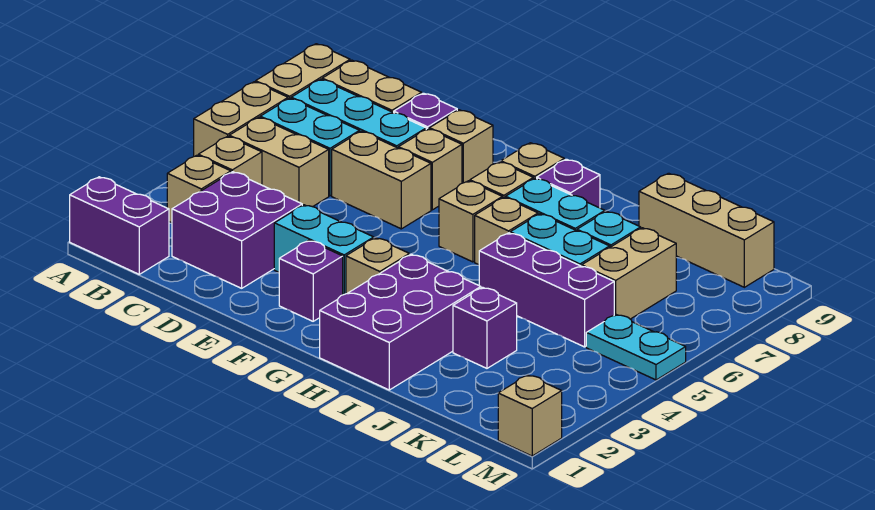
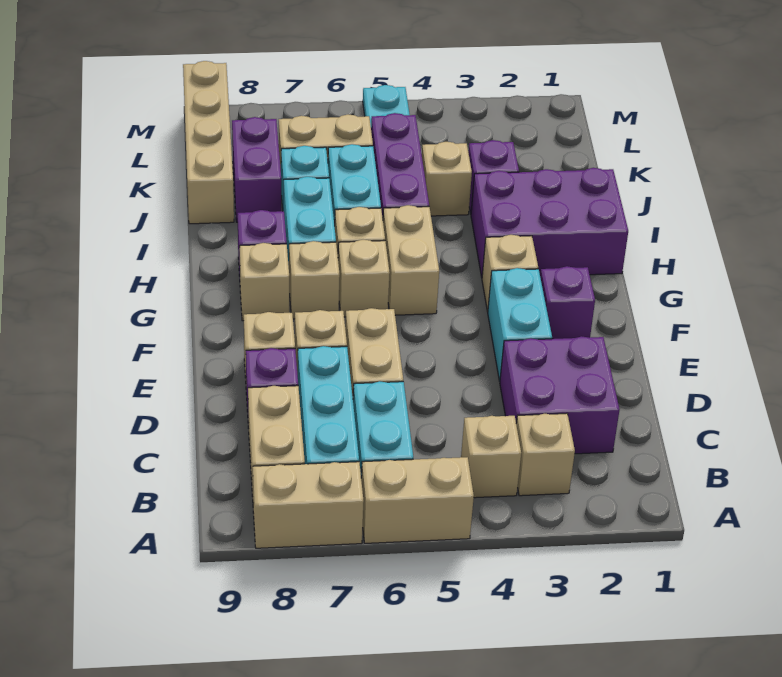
purple 1x2 brick [70,177,169,274] -> purple 1x2 brick moved to [232,117,281,222]
tan 1x2 brick [229,117,329,207] -> tan 1x2 brick moved to [383,205,439,315]
tan 1x3 brick [639,173,774,287] -> tan 1x4 brick [183,61,234,224]
tan 1x1 brick [498,375,562,456] -> tan 1x1 brick moved to [422,142,472,216]

